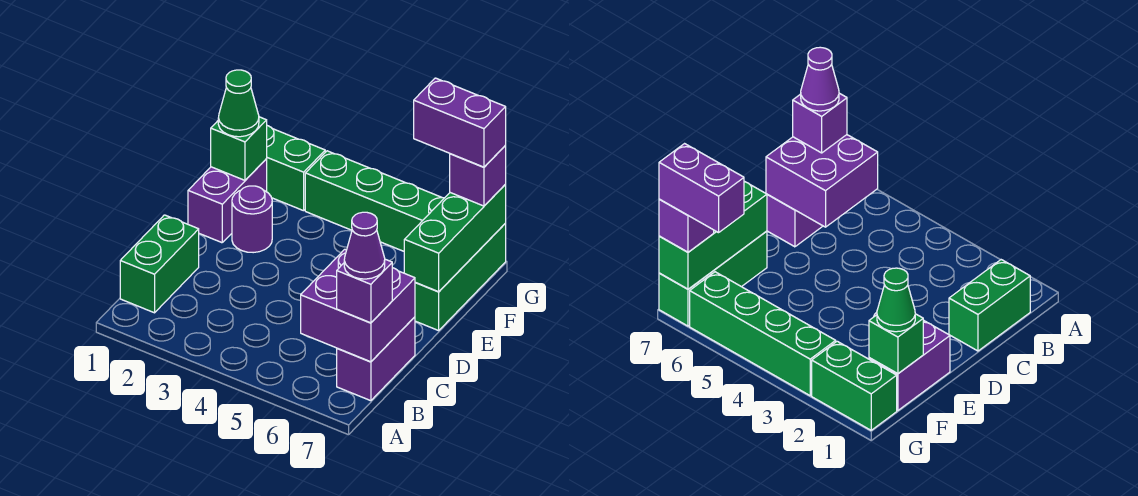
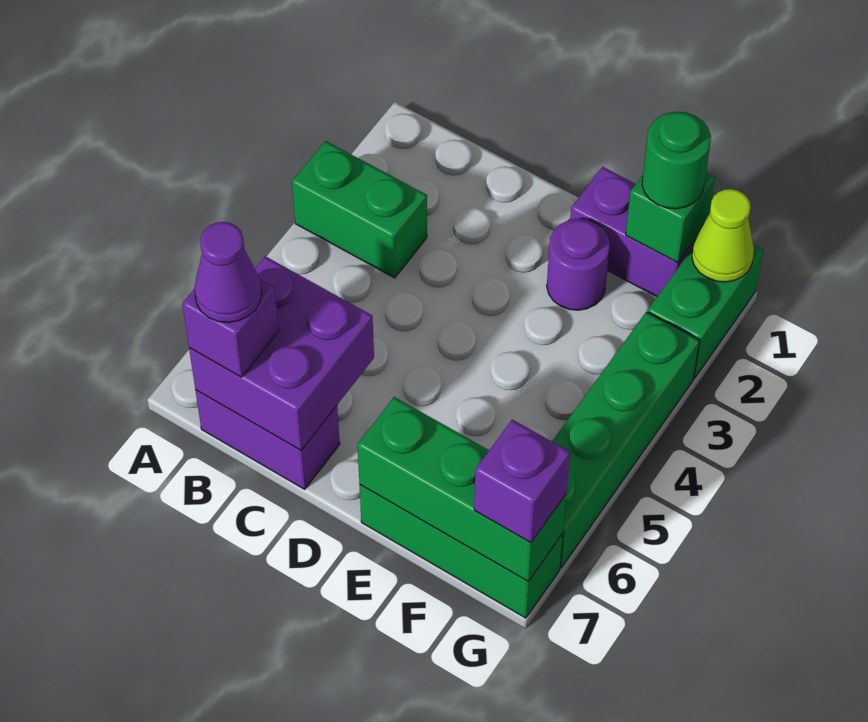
green 1x2 brick [120,215,199,313] -> green 1x2 brick moved to [292,141,427,278]
green 1x1 cone [218,70,259,137] -> green 1x1 round brick [642,112,711,209]
none -> lime 1x1 cone [692,189,754,282]
purple 1x2 brick [414,78,506,167] -> none

